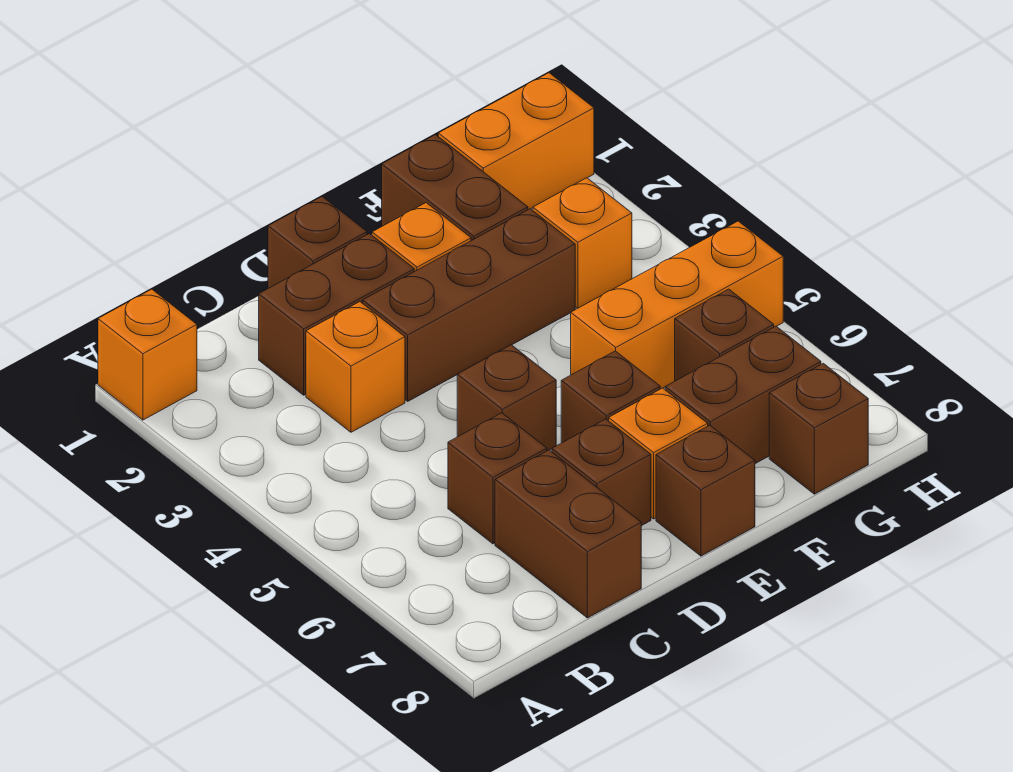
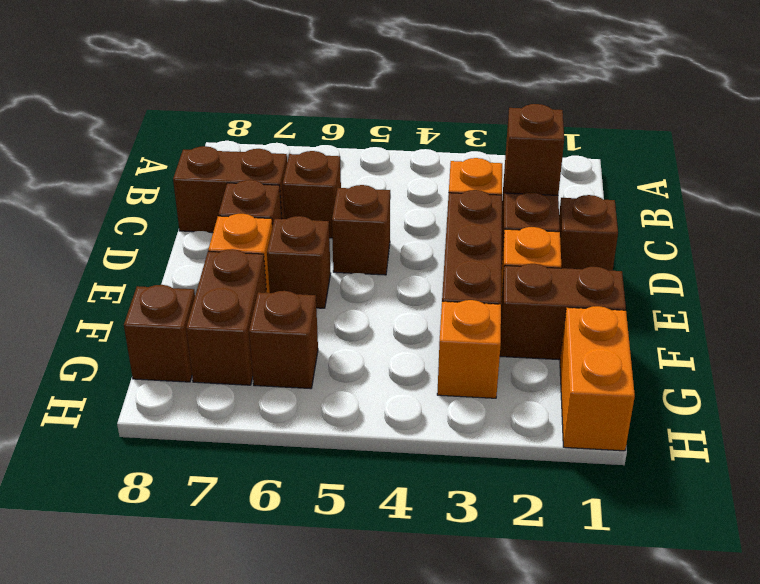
orange 1x1 brick [98,289,197,420] -> none
brown 1x1 brick [656,425,755,556] -> brown 1x1 brick moved to [505,104,564,195]
orange 1x3 brick [571,221,783,389] -> none

